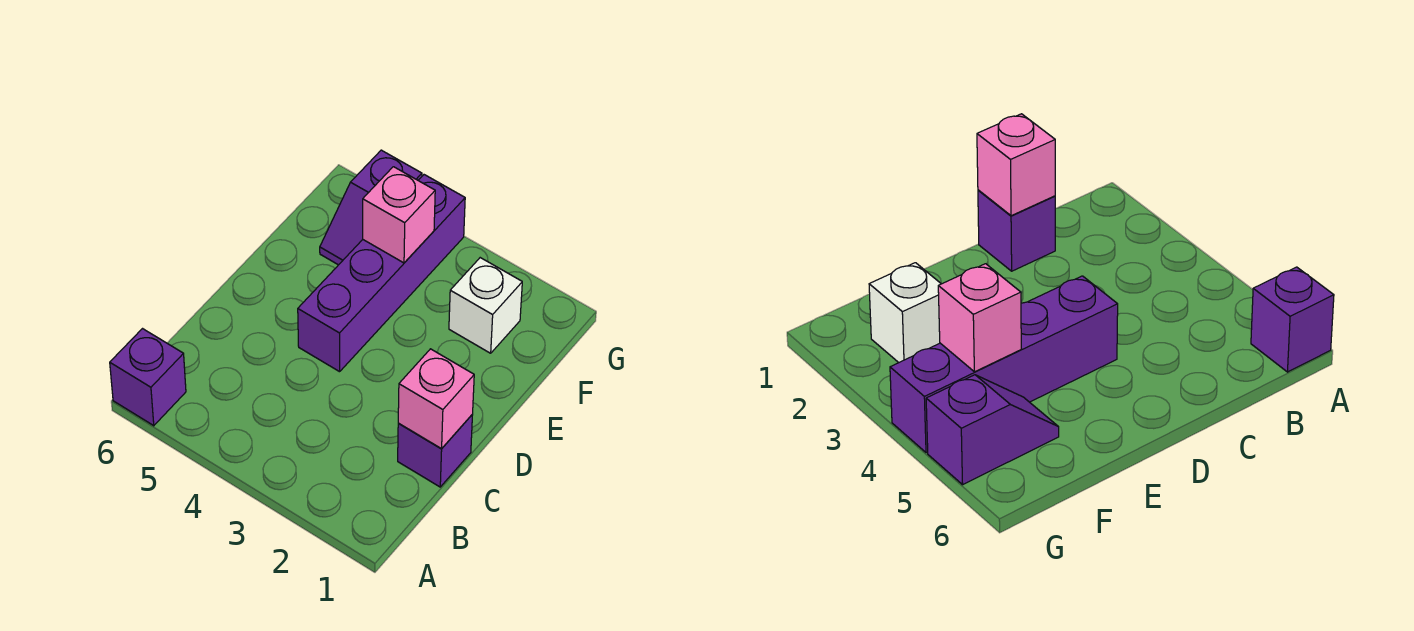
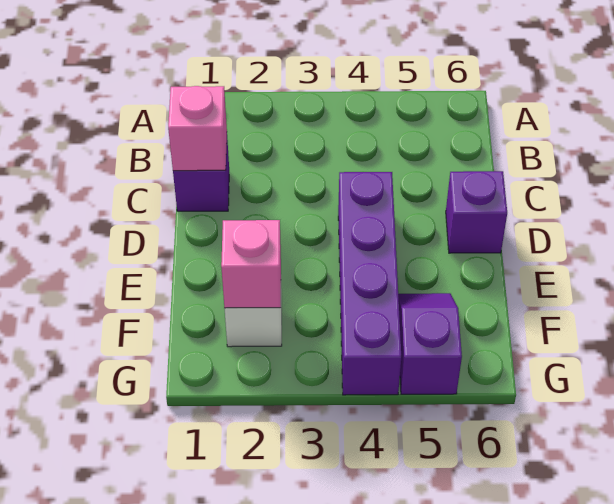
purple 1x1 brick [110,329,186,426] -> purple 1x1 brick moved to [446,171,507,253]
pink 1x1 brick [363,167,435,263] -> pink 1x1 brick moved to [221,220,281,308]

